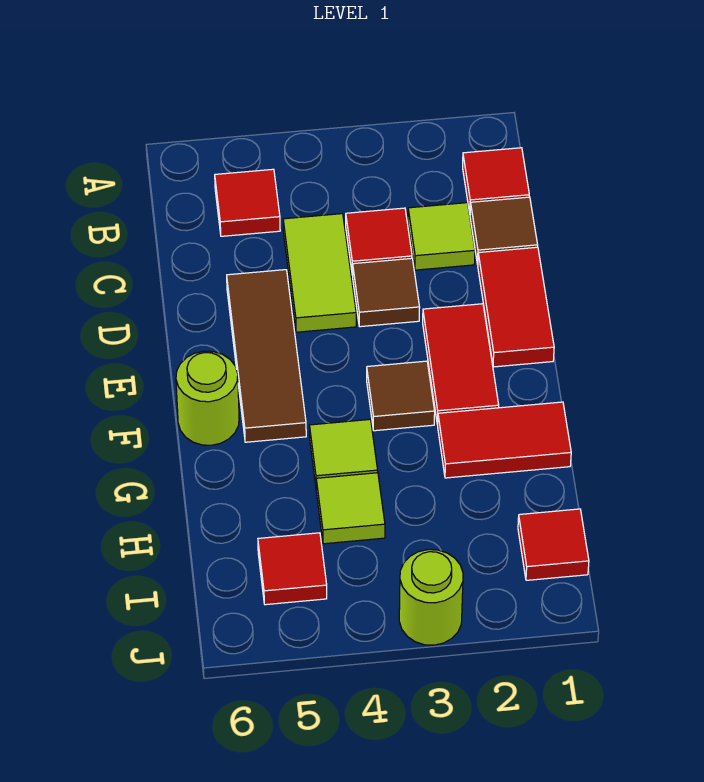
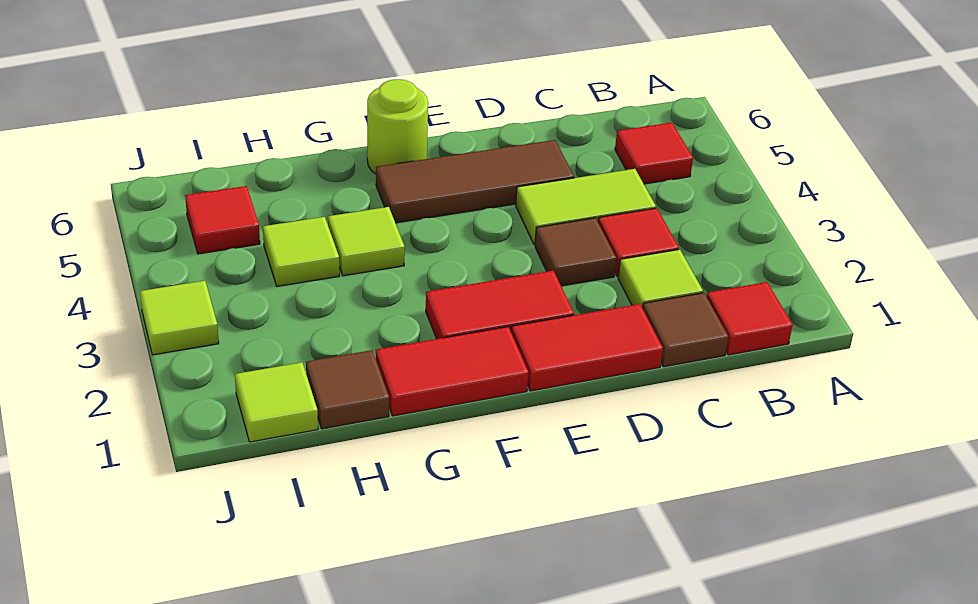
brown 1x1 tile [367,361,435,431] -> brown 1x1 tile moved to [306,350,389,429]
red 1x2 tile [438,402,571,478] -> red 1x2 tile turned to [376,327,528,416]
red 1x1 tile [518,509,589,580] -> lime 1x1 tile [235,362,318,442]
lime 1x1 round brick [399,550,463,645] -> lime 1x1 tile [140,281,219,355]

